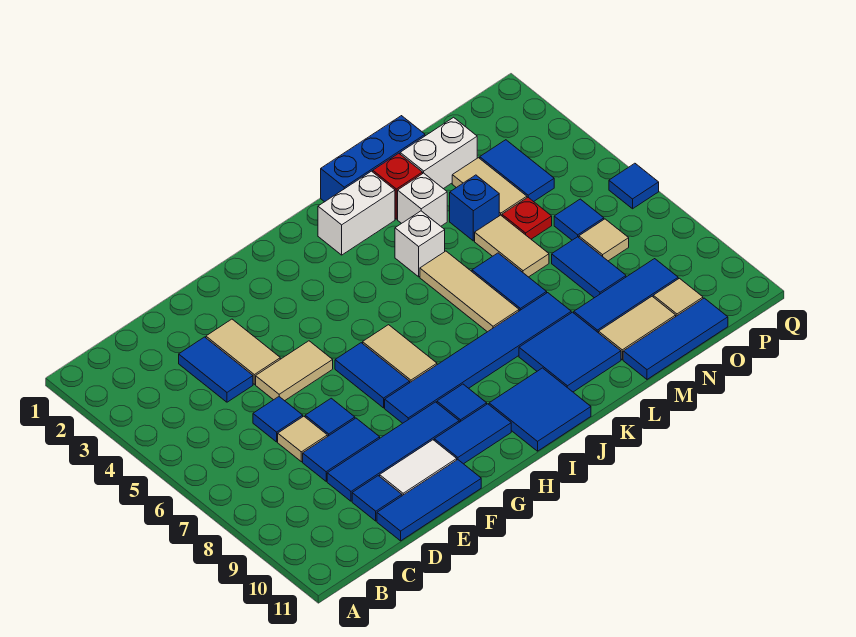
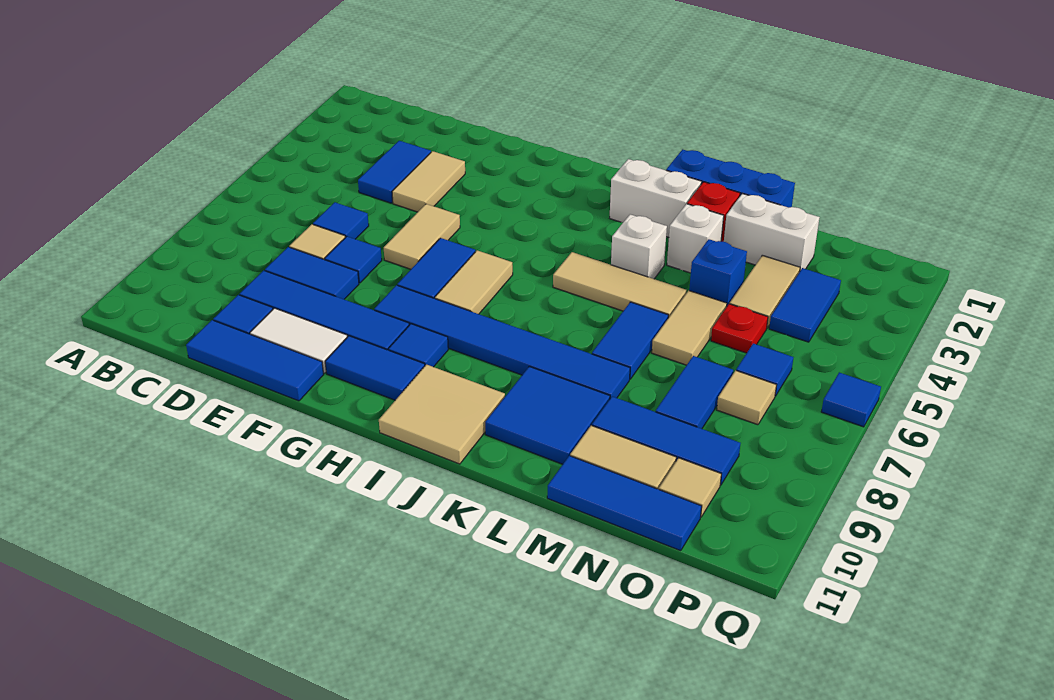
tan 1x2 tile [256,341,333,401] -> tan 1x2 tile turned to [384,204,460,269]
blue 2x2 tile [489,368,591,451] -> tan 2x2 tile [379,365,505,464]
tan 1x3 tile [420,251,519,332] -> tan 1x3 tile turned to [553,252,687,318]

